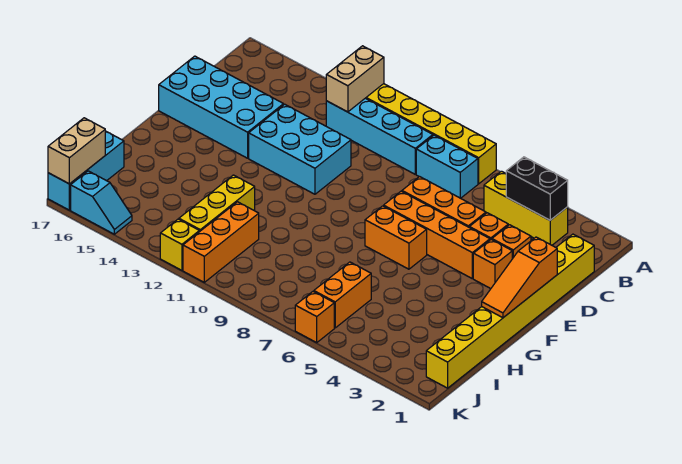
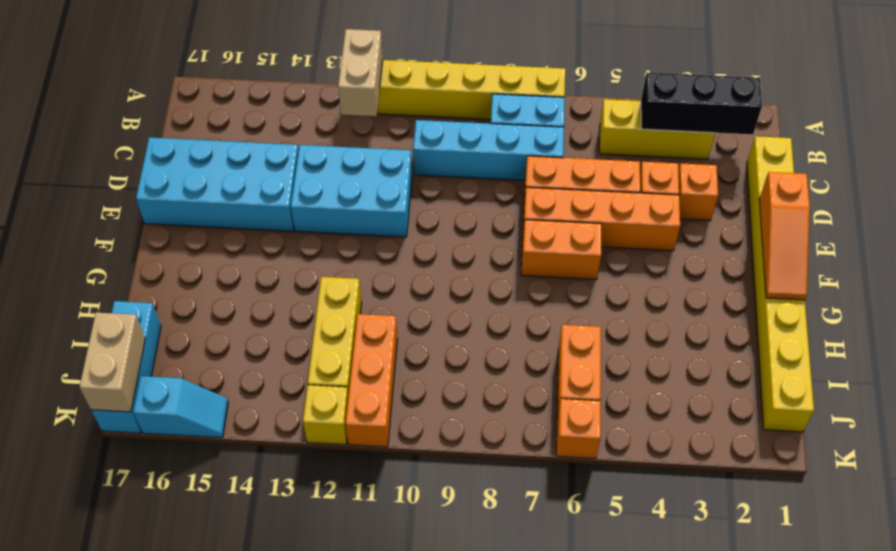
black 1x2 brick [506,157,568,220] -> black 1x3 brick [641,73,762,134]
cyan 1x4 brick [326,98,433,174] -> cyan 1x4 brick moved to [413,120,564,180]
orange 1x1 brick [473,240,512,289] -> none

